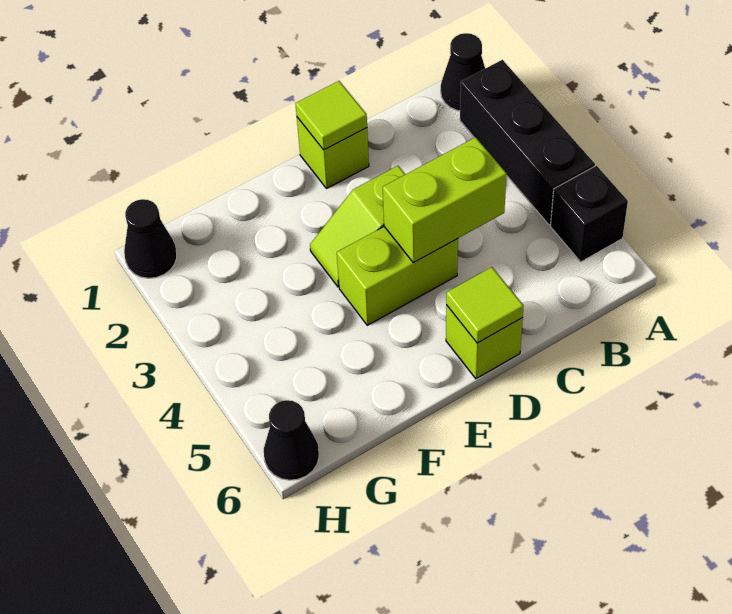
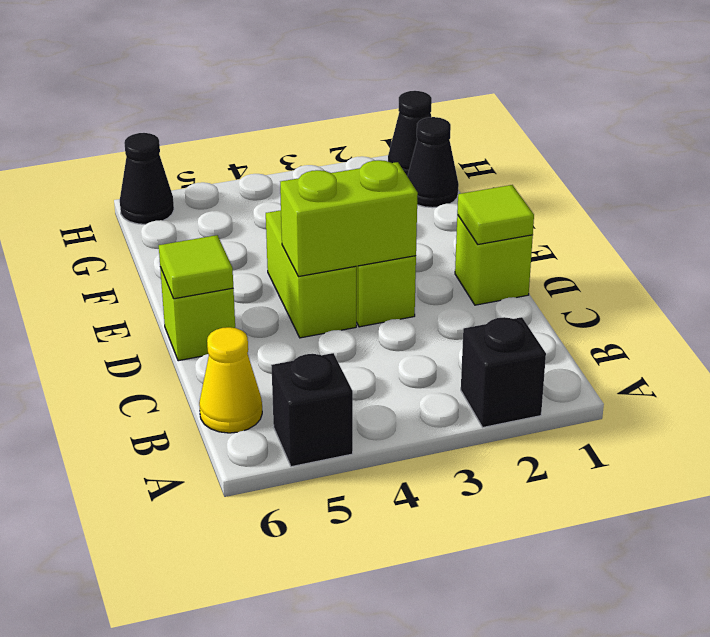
black 1x1 cone [441,33,485,111] -> black 1x1 cone moved to [407,117,459,208]
black 1x3 brick [460,60,595,225] -> black 1x1 brick [461,317,546,427]
none -> yellow 1x1 cone [199,327,262,433]
lime 1x2 brick [383,137,507,263] -> lime 1x2 brick turned to [280,160,418,277]

